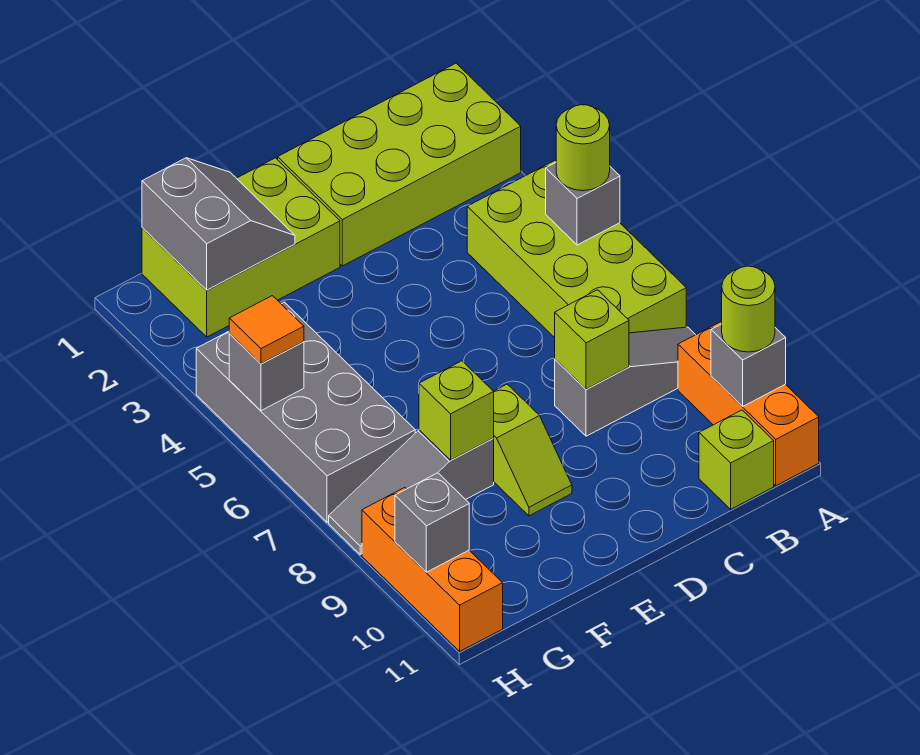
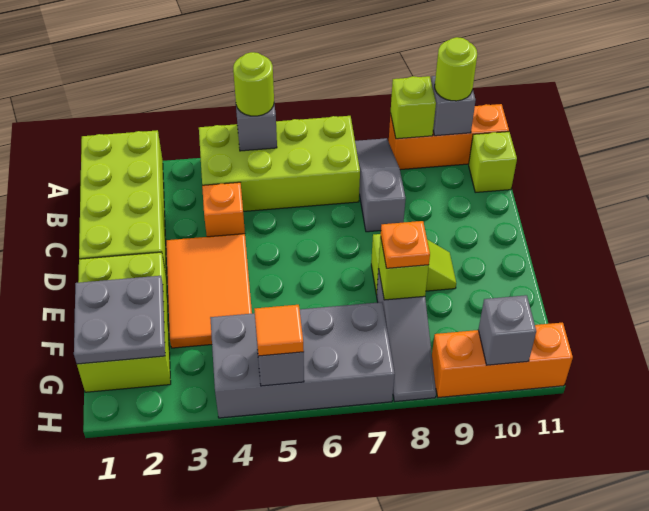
none -> orange 1x1 brick [202,182,245,237]
lime 1x1 brick [555,290,629,389] -> lime 1x1 brick moved to [391,76,436,139]
none -> orange 2x3 tile [166,234,252,348]
grey 2x2 slope [142,158,295,290] -> grey 2x2 plate [74,276,165,364]
none -> orange 1x1 plate [381,221,430,268]

